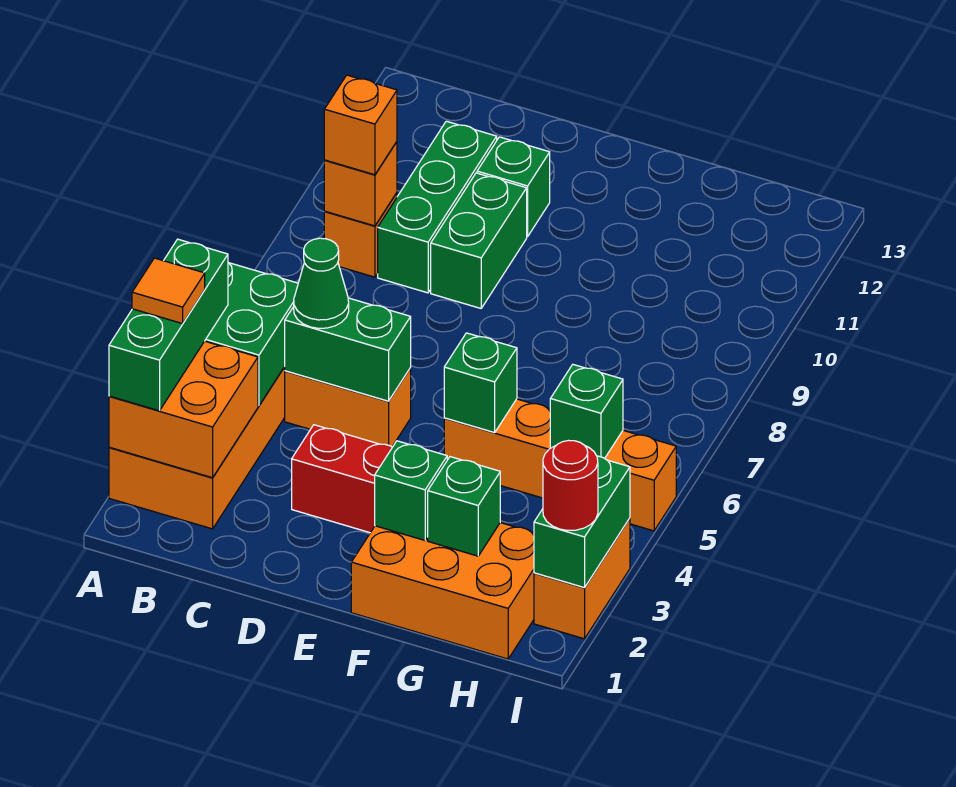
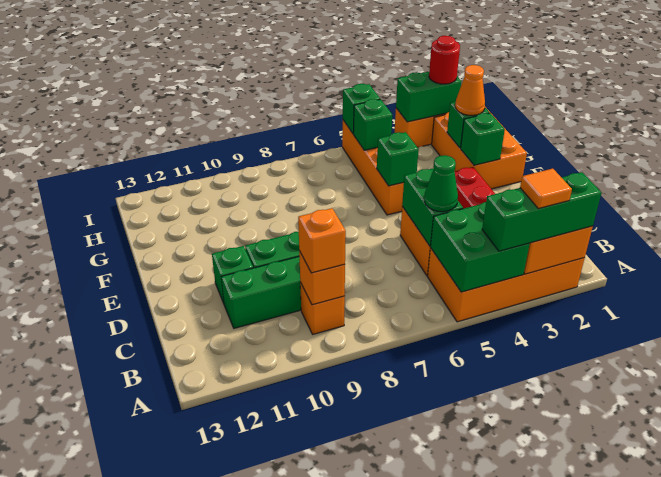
none -> orange 1x1 cone [455,65,485,115]
none -> green 1x1 brick [343,84,380,134]

